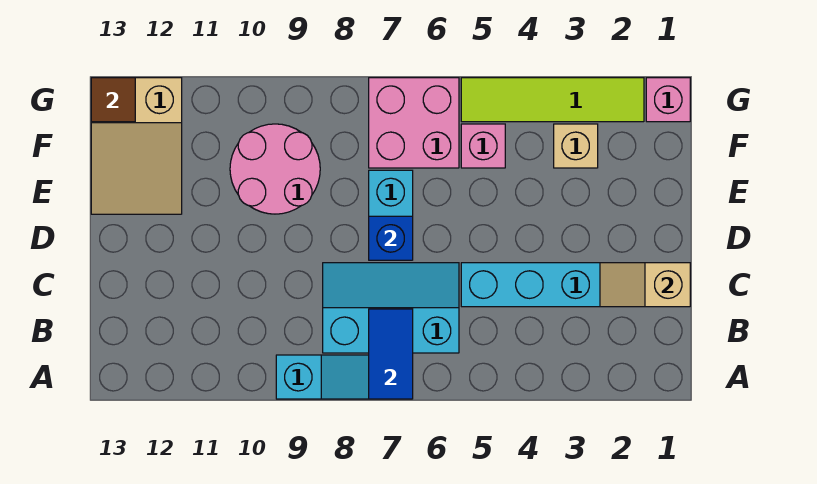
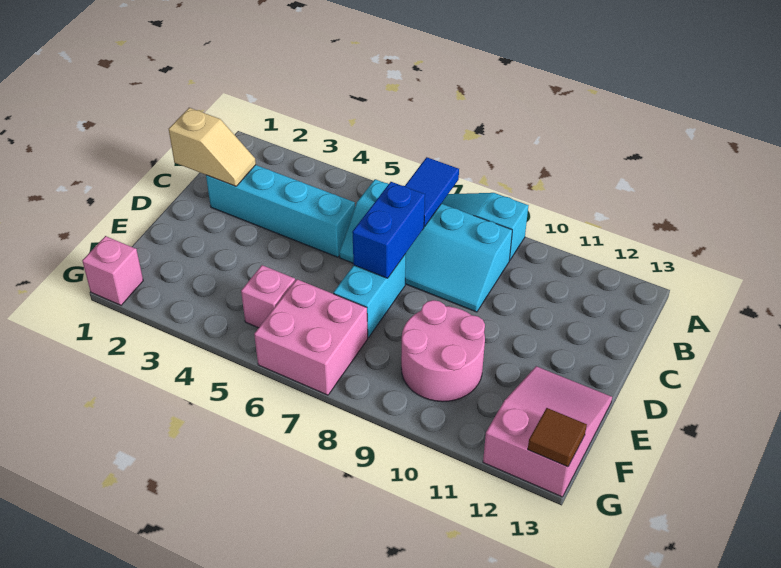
cyan 2x3 slope [323,263,459,353] -> cyan 2x4 slope [339,179,512,312]
blue 1x1 brick [369,216,413,260] -> blue 1x2 brick [352,182,425,278]
tan 2x3 slope [91,78,182,214] -> pink 2x3 slope [483,366,612,497]
tan 1x1 brick [554,124,598,168] -> none
lime 1x4 tile [461,78,644,122] -> none

